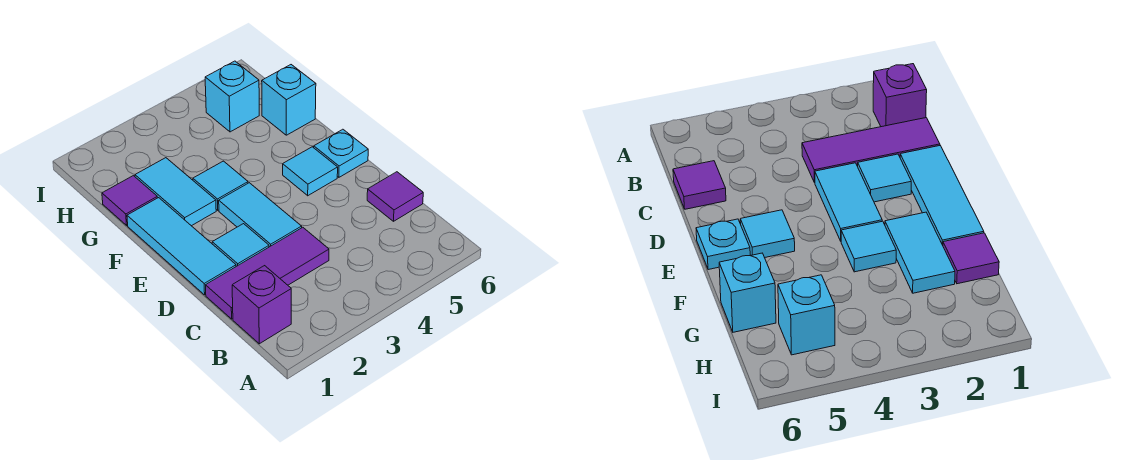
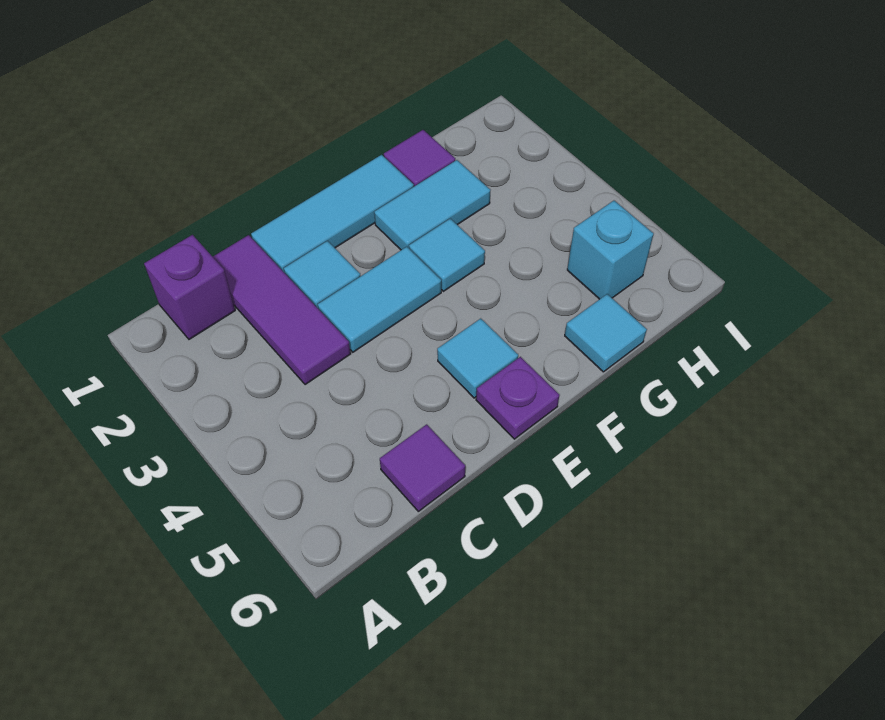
cyan 1x1 plate [314,129,368,177] -> purple 1x1 plate [476,357,560,439]
cyan 1x1 brick [262,65,316,135] -> cyan 1x1 tile [565,294,647,372]

